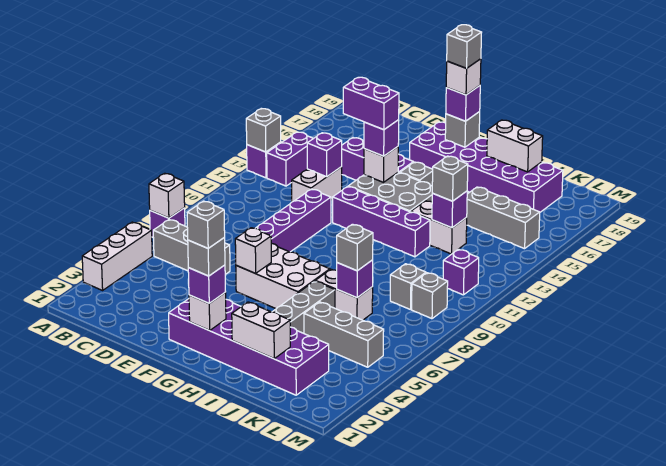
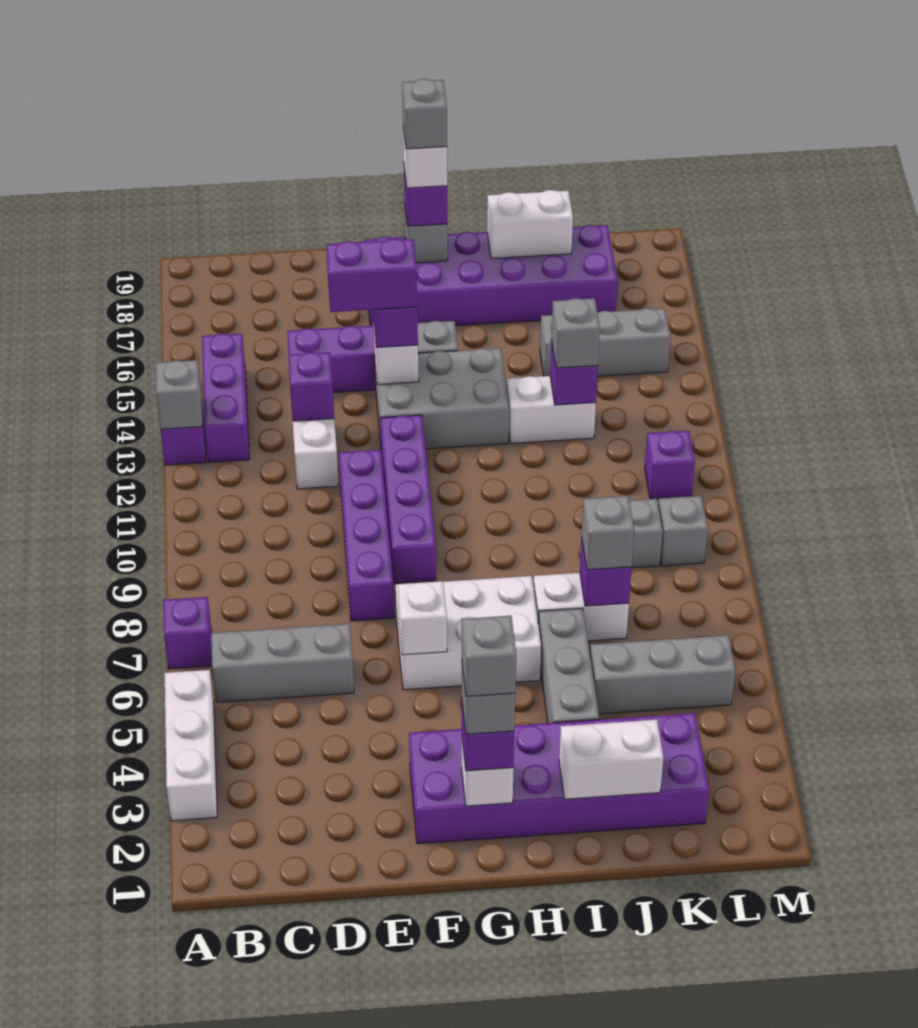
white 1x1 brick [149,173,185,218] -> none
purple 1x2 brick [267,132,314,186] -> purple 1x3 brick [202,333,250,462]
purple 1x4 brick [333,187,430,257] -> purple 1x4 brick turned to [380,415,436,583]

